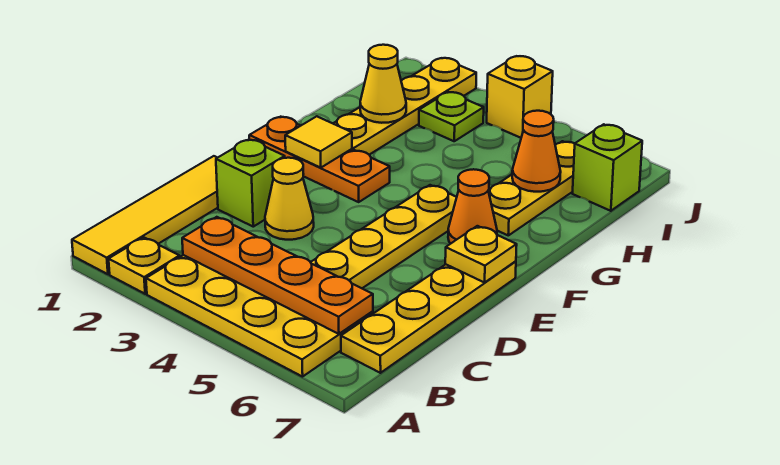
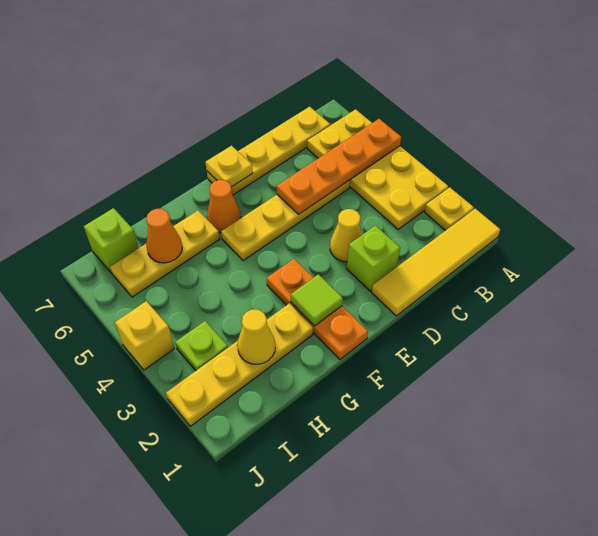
orange 1x4 plate [182,217,373,334] -> orange 1x4 plate turned to [277,119,401,214]
yellow 1x1 tile [285,116,352,168] -> lime 1x1 tile [291,274,343,326]

